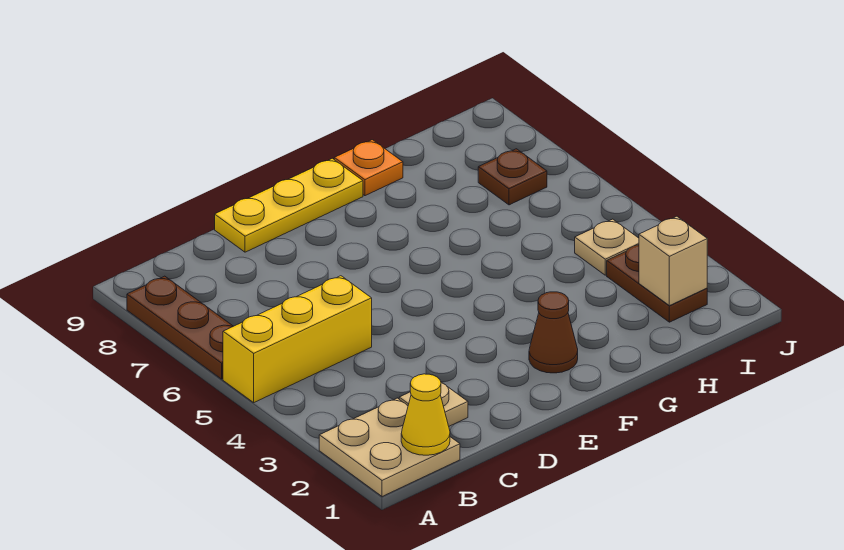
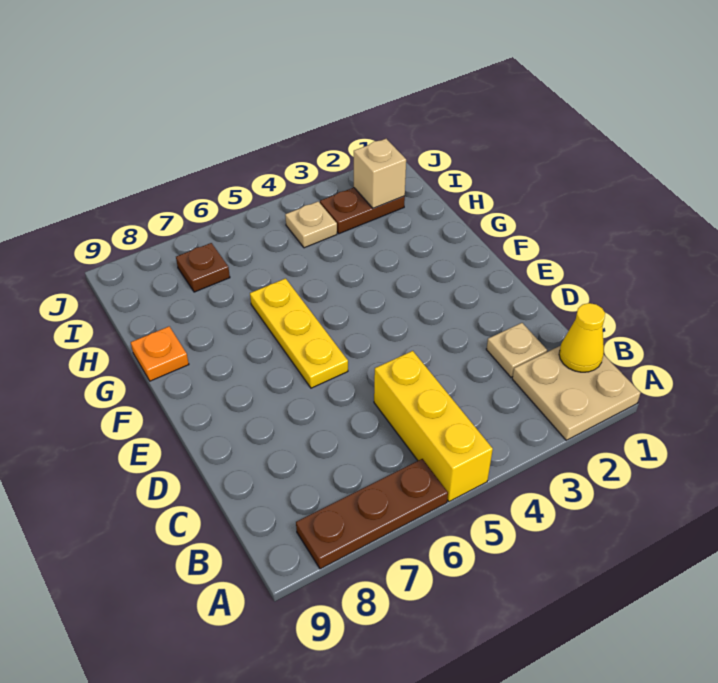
yellow 1x3 plate [215,158,363,252] -> yellow 1x3 plate moved to [250,279,348,388]
brown 1x1 cone [529,292,578,373] -> none

